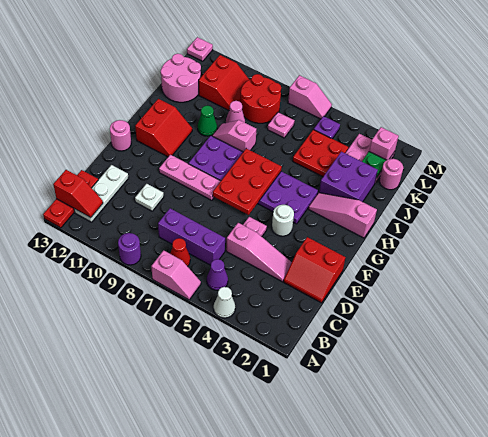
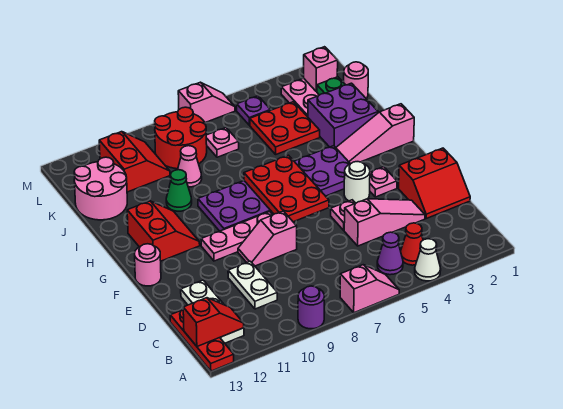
red 1x1 cone [170,238,190,266] -> red 1x1 cone moved to [401,223,423,265]
purple 1x3 brick [158,208,225,265] -> none
white 1x1 plate [135,184,164,211] -> white 1x2 plate [228,261,277,309]
pink 1x2 slope [212,120,257,152] -> pink 1x2 slope moved to [238,211,297,266]
pink 1x1 plate [187,37,213,61] -> pink 1x1 plate moved to [370,167,397,197]

